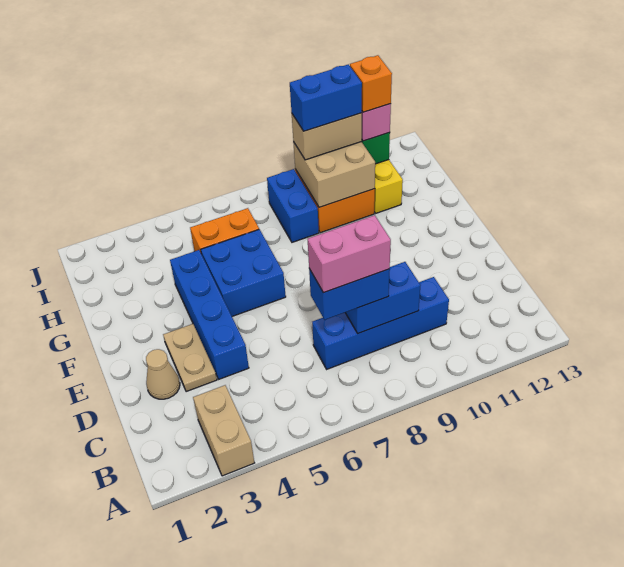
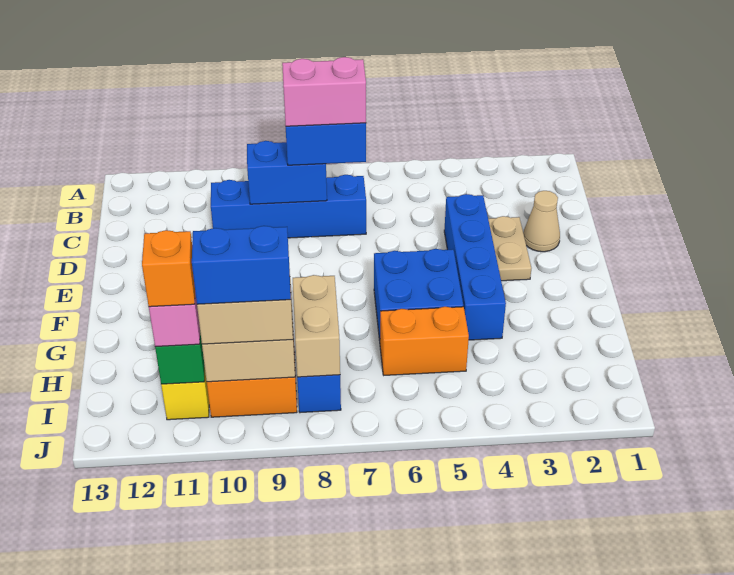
tan 1x2 brick [193,385,254,476] -> tan 1x2 brick moved to [293,275,340,377]

